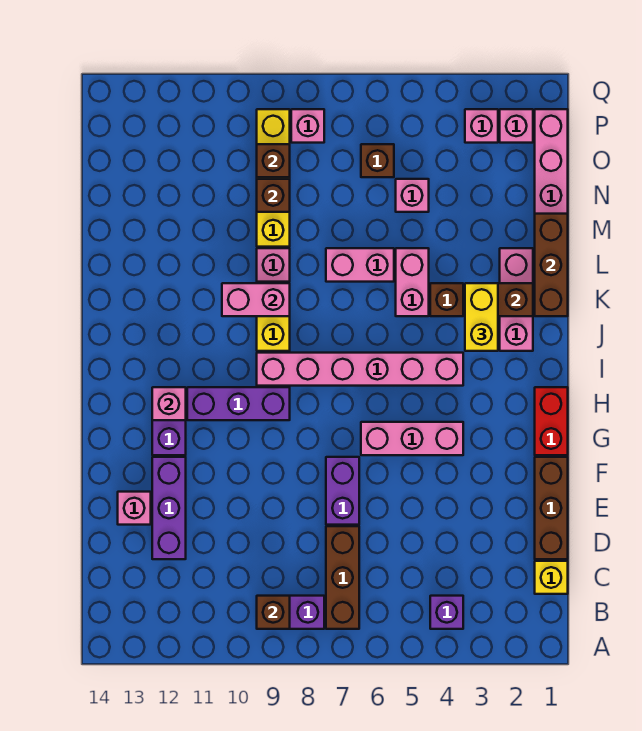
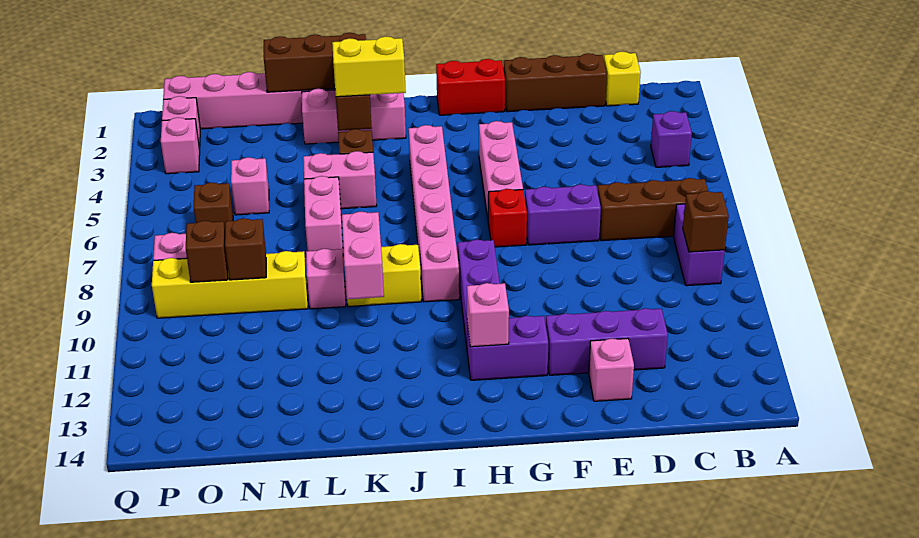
none -> red 1x1 brick [488,189,527,247]

